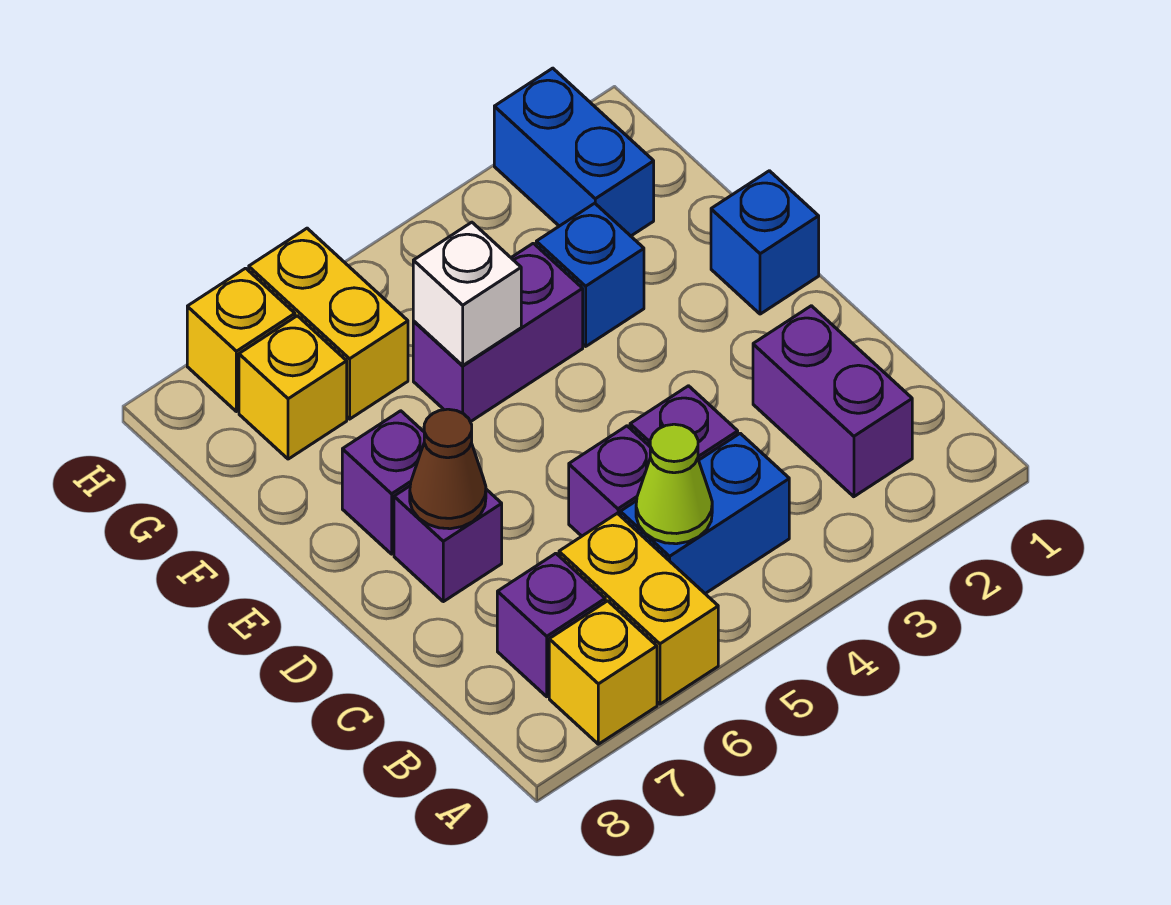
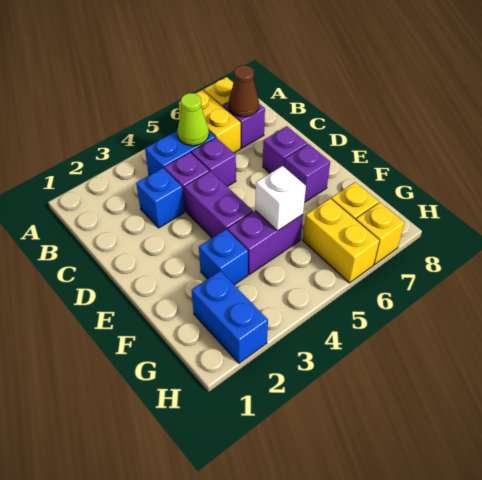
purple 1x2 brick [753,306,912,497] -> purple 1x2 brick moved to [184,171,253,238]
brown 1x1 cone [410,409,486,529] -> brown 1x1 cone moved to [229,65,259,117]
blue 1x1 brick [711,171,819,314] -> blue 1x1 brick moved to [136,168,184,228]

